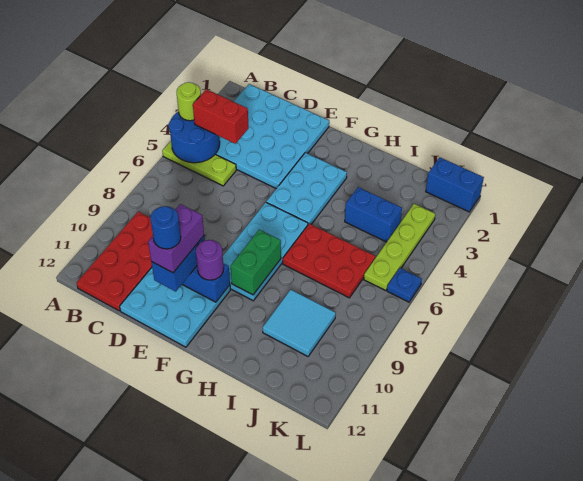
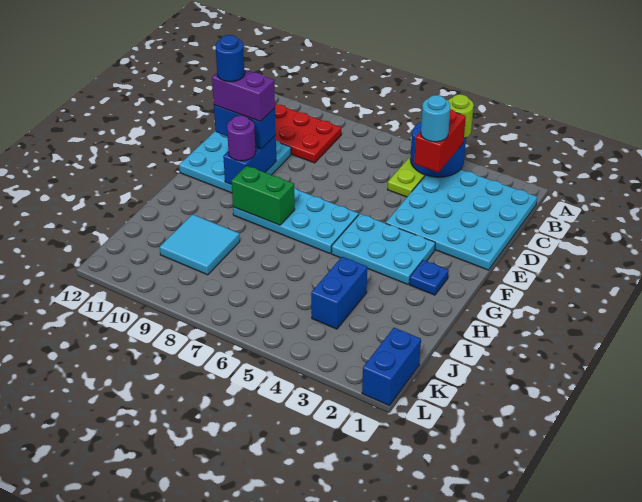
none -> cyan 1x1 round brick [421,95,450,142]
red 2x3 plate [283,224,375,298] -> none
lime 1x4 plate [364,204,435,290] -> none
blue 1x1 plate [387,268,422,302] -> blue 1x1 plate moved to [409,260,449,295]

